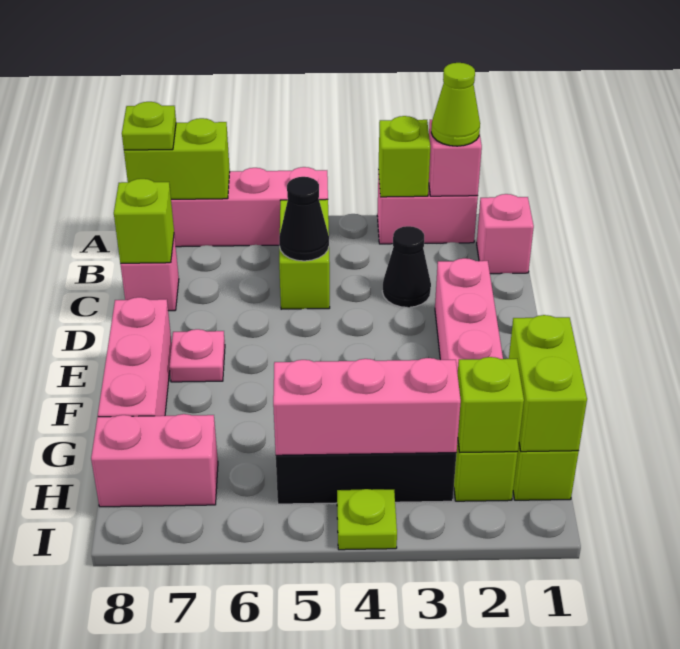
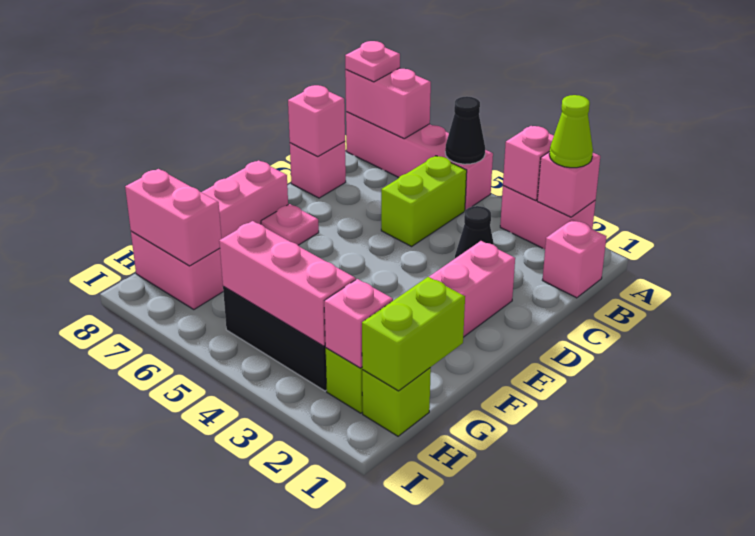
lime 1x1 brick [378,116,430,197] -> pink 1x1 brick [503,126,554,200]
lime 1x2 brick [124,118,230,199] -> pink 1x2 brick [345,68,431,139]
lime 1x1 plate [122,102,176,150] -> pink 1x1 plate [345,41,400,82]
black 1x1 cone [279,177,329,261] -> black 1x1 cone moved to [445,96,485,164]
lime 1x1 brick [114,179,174,263] -> pink 1x1 brick [288,85,345,157]
lime 1x1 brick [458,357,524,452] -> pink 1x1 brick [324,279,393,368]
none -> pink 1x2 brick [125,169,221,266]
lime 1x1 plate [337,489,397,550] -> none

